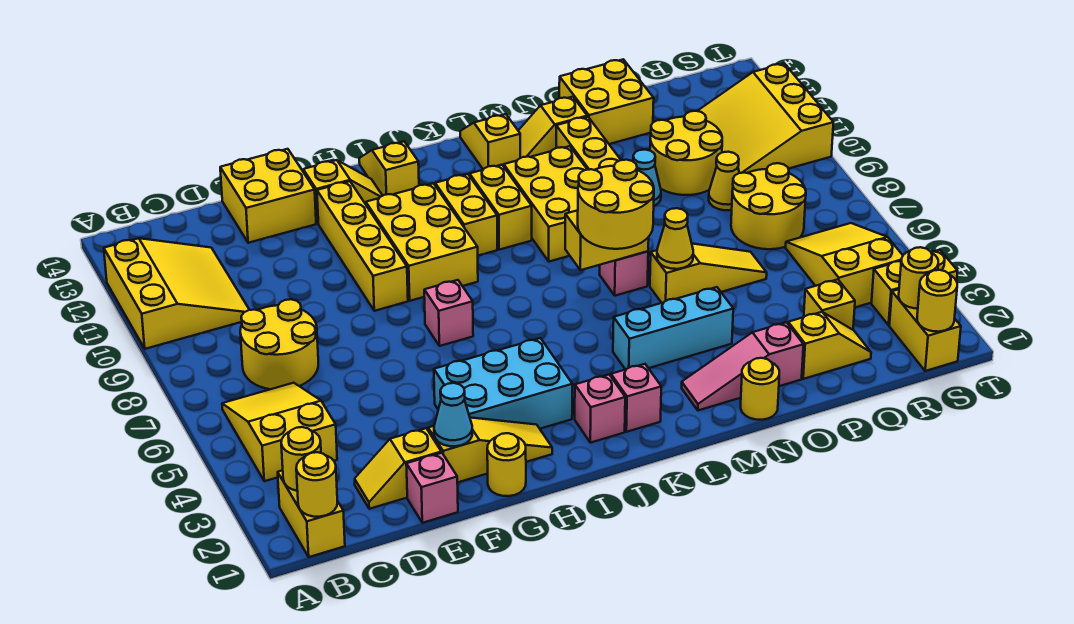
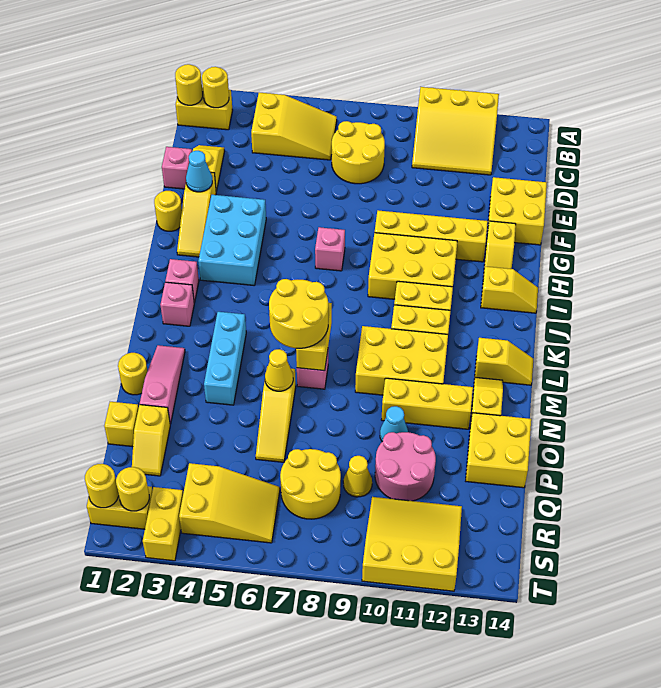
yellow 2x2 round brick [650,111,722,195] -> pink 2x2 round brick [375,432,436,501]
yellow 1x1 brick [804,280,855,330] -> yellow 1x1 brick moved to [104,402,139,447]

